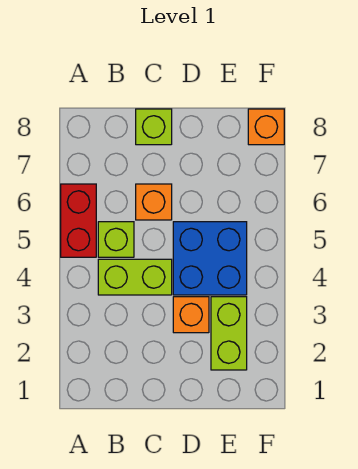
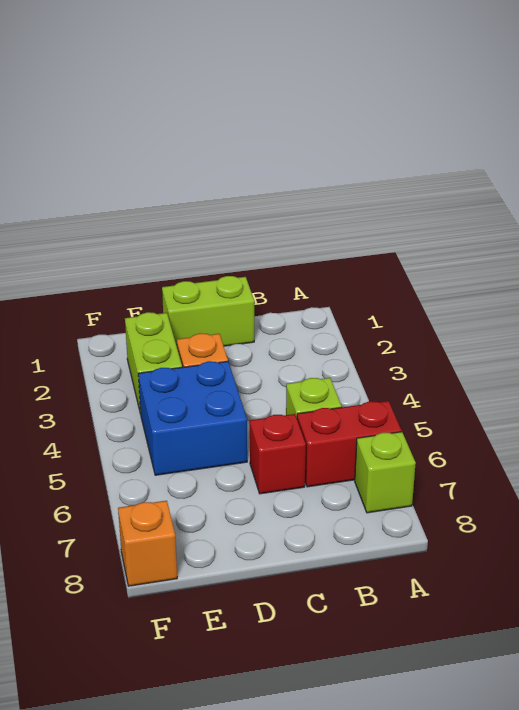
red 1x2 brick [61,184,96,257] -> red 1x2 brick turned to [297,401,402,487]
lime 1x2 brick [98,259,172,295] -> lime 1x2 brick moved to [162,276,254,346]
orange 1x1 brick [136,184,172,220] -> red 1x1 brick [250,414,306,494]
lime 1x1 brick [136,109,172,145] -> lime 1x1 brick moved to [355,432,416,513]

